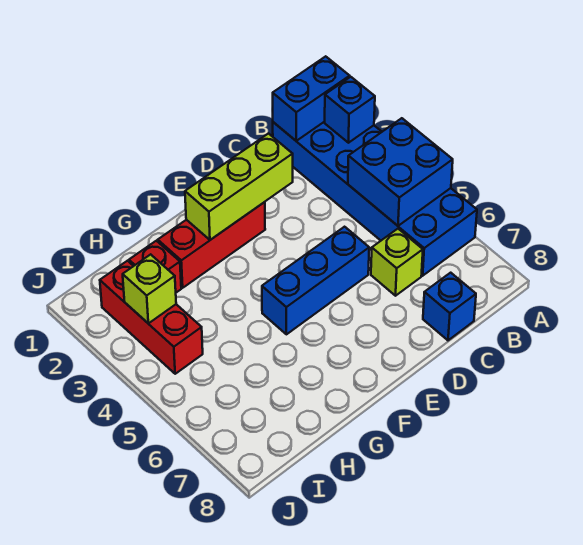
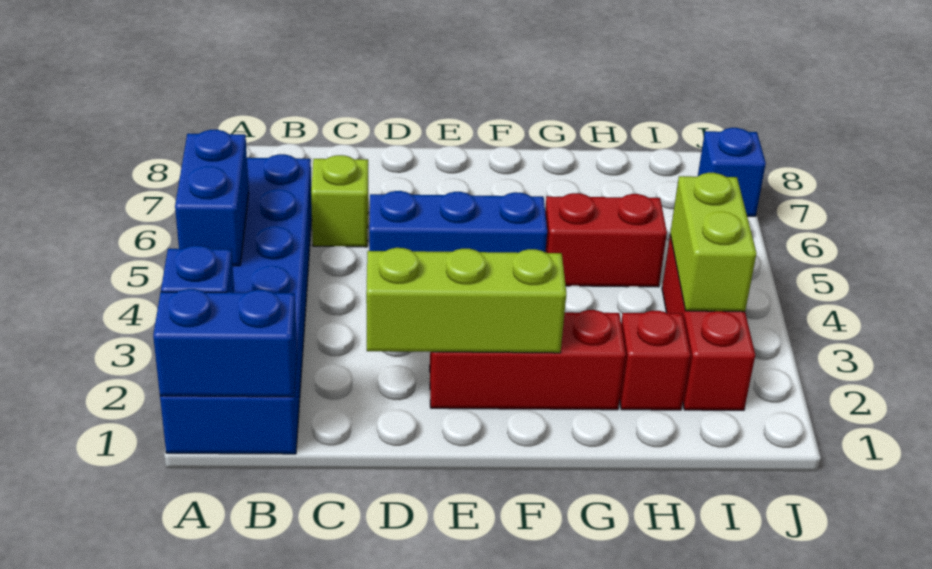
blue 2x2 brick [348,118,453,226] -> blue 1x2 brick [175,130,249,266]
blue 1x1 brick [423,273,476,340] -> blue 1x1 brick moved to [698,128,766,216]
none -> red 1x2 brick [545,193,667,287]
lime 1x1 brick [123,254,176,323] -> lime 1x2 brick [670,173,757,312]

